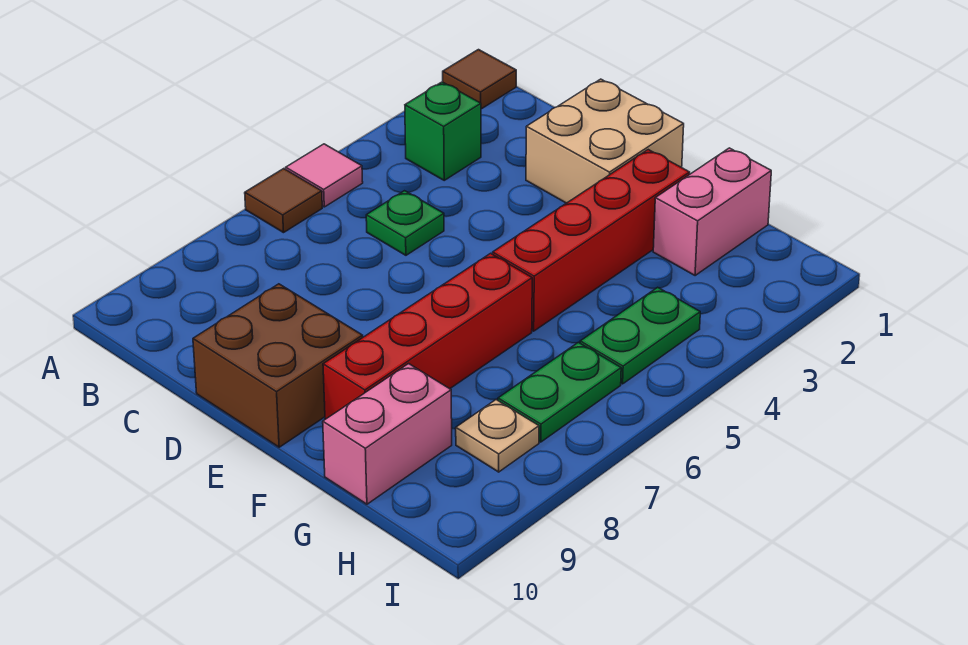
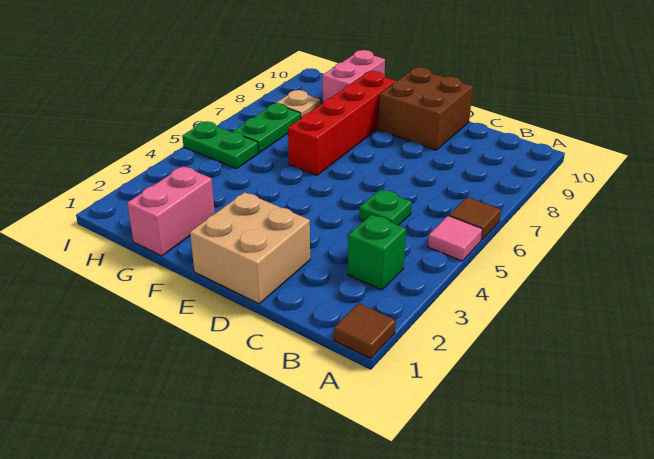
red 1x4 brick [493,150,690,331] -> none
green 1x2 plate [580,287,700,384] -> green 1x2 plate turned to [182,121,258,169]

